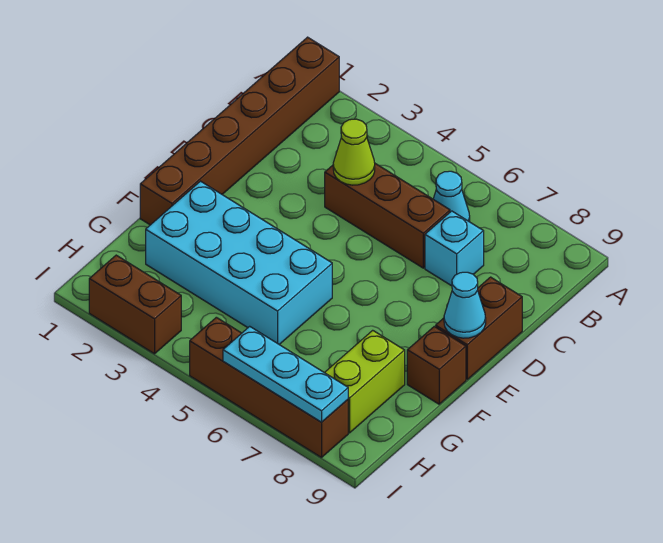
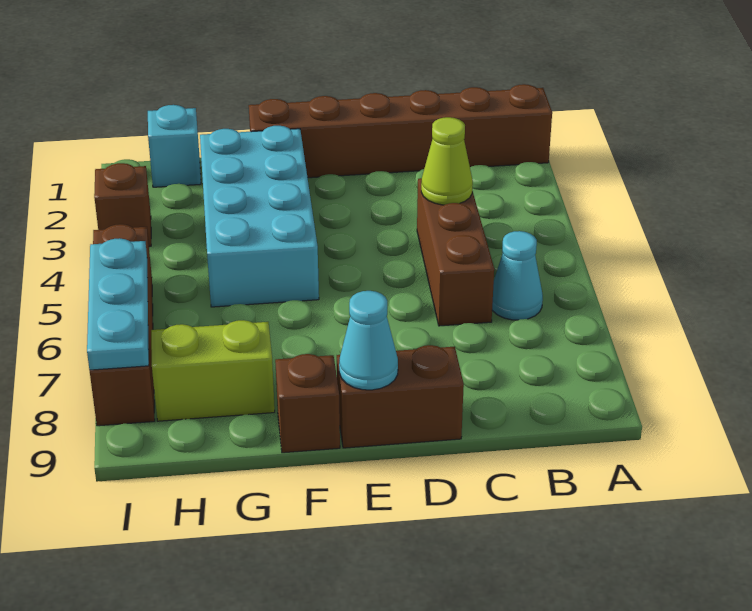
cyan 1x1 brick [425,211,484,286] -> cyan 1x1 brick moved to [148,105,201,187]
brown 1x2 brick [89,255,181,354] -> brown 1x1 brick [94,163,151,247]

